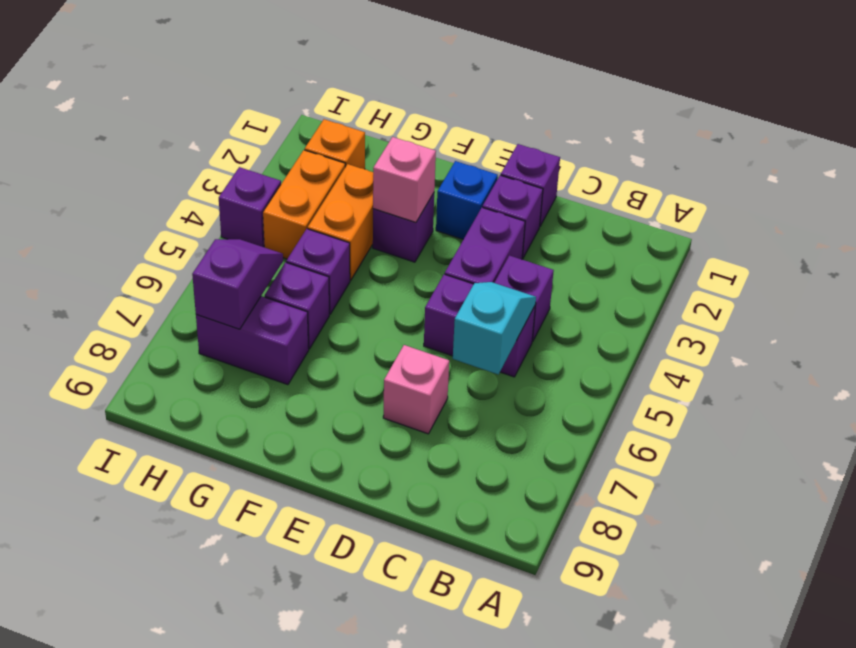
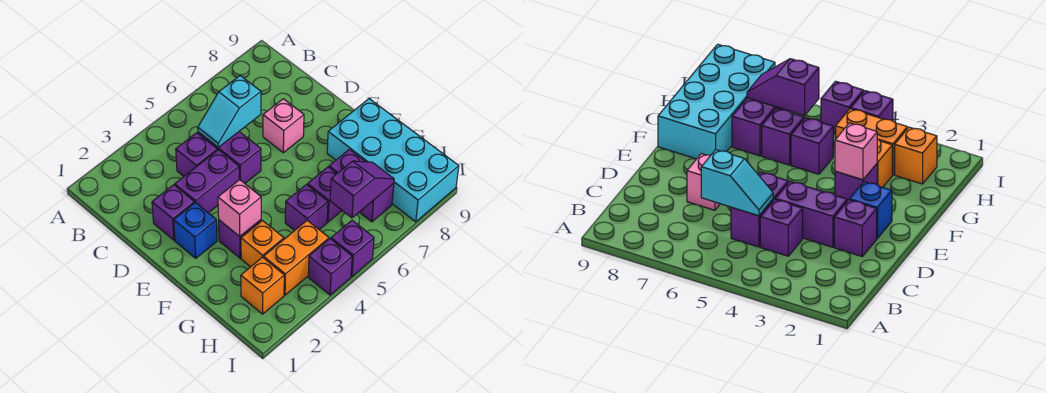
purple 1x1 brick [501,144,560,226] -> purple 1x1 brick moved to [331,220,374,276]
none -> cyan 2x4 brick [327,99,459,222]
orange 1x2 brick [308,164,373,280] -> orange 1x1 brick [241,220,284,267]
purple 1x2 slope [192,239,283,329] -> purple 1x2 slope turned to [330,161,394,218]

